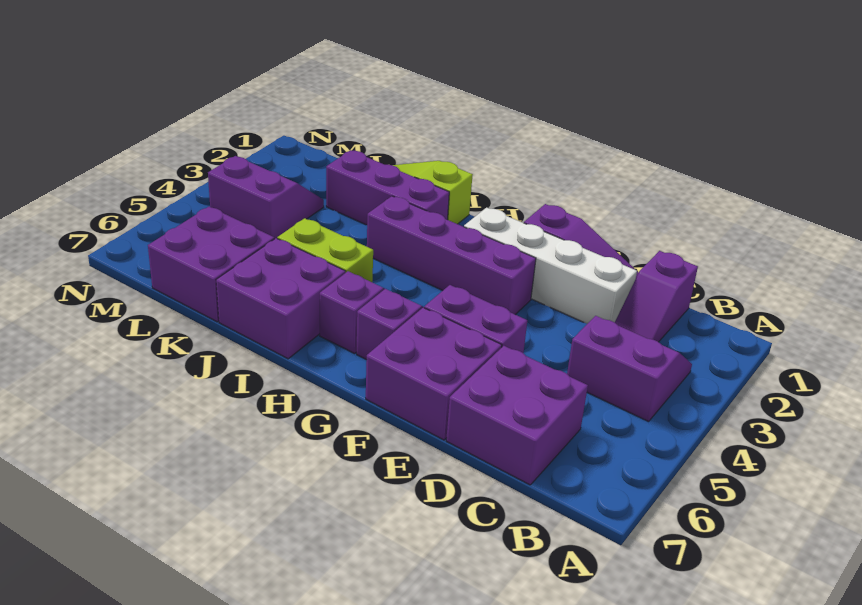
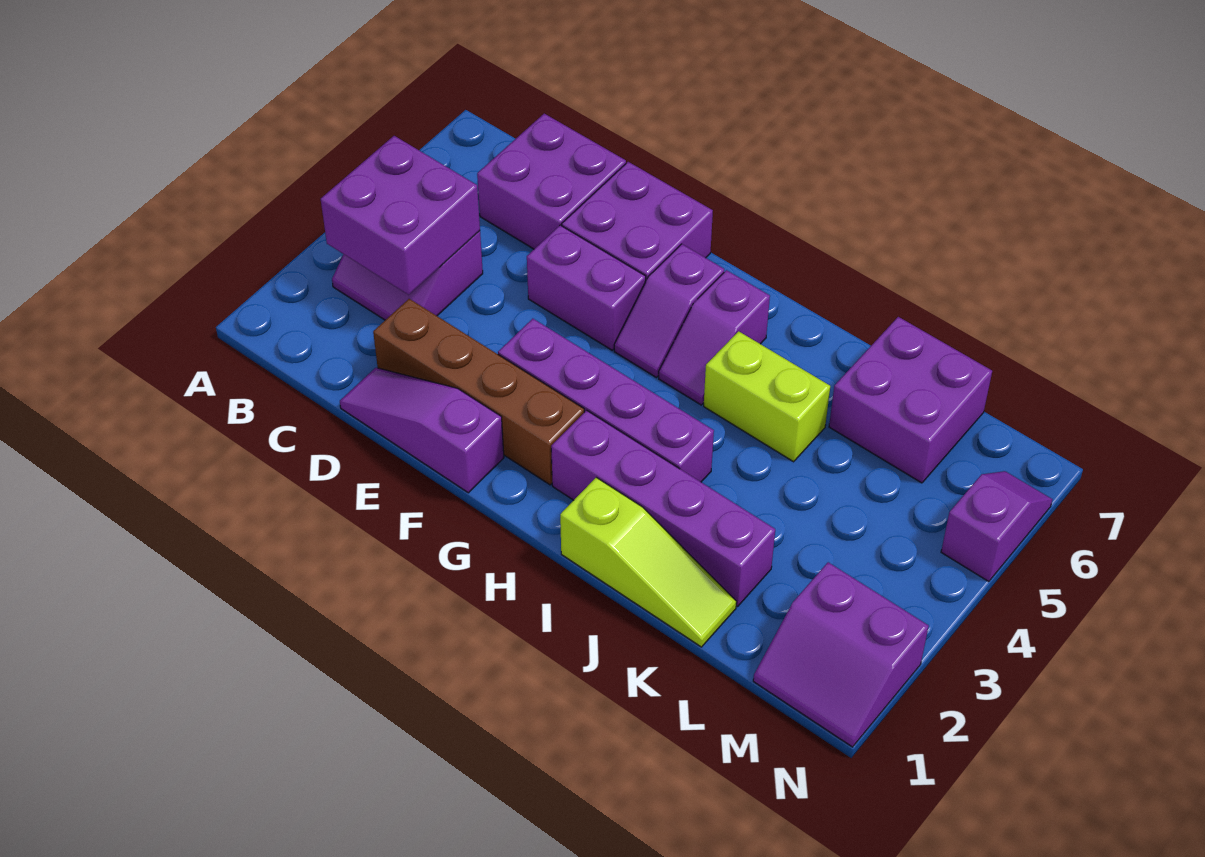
purple 1x2 slope [615,251,698,342] -> purple 1x2 slope moved to [941,471,1052,582]
white 1x4 brick [464,208,637,324] -> brown 1x4 brick [373,299,584,485]
purple 1x3 brick [326,150,449,225] -> purple 1x4 brick [551,410,775,606]
purple 2x2 brick [216,238,345,359] -> purple 2x2 brick moved to [321,136,480,295]
purple 2x2 slope [208,156,324,239] -> purple 2x2 slope moved to [753,562,929,747]

